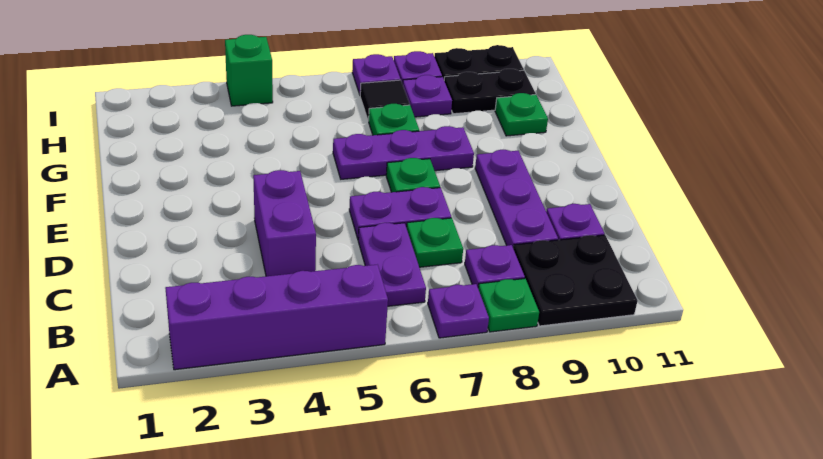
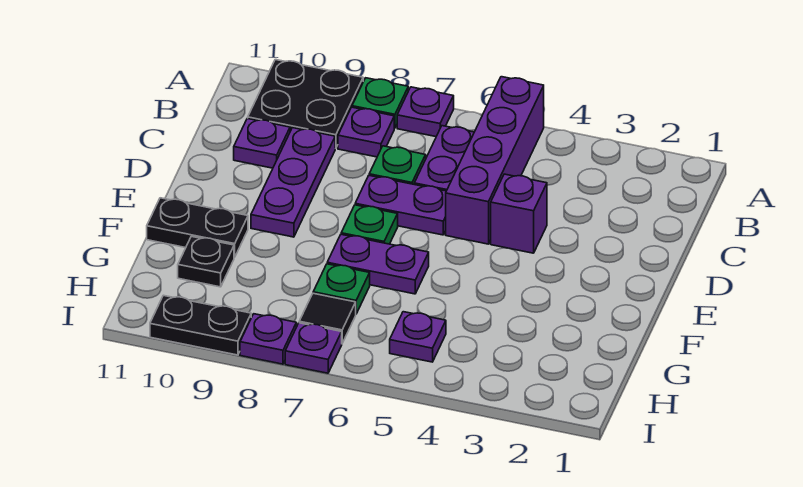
purple 1x4 brick [165,265,388,370] -> purple 1x4 brick turned to [446,77,544,244]
purple 1x2 brick [253,170,316,276] -> purple 1x1 brick [491,174,547,253]
purple 1x3 plate [333,126,474,179] -> purple 1x2 plate [327,234,429,294]
green 1x1 plate [495,93,548,136] -> black 1x1 plate [178,236,234,287]
purple 1x1 plate [403,75,452,117] -> purple 1x1 plate moved to [390,312,446,362]
black 1x2 plate [444,69,536,114] -> black 1x2 plate moved to [147,198,248,257]
green 1x1 brick [225,35,273,106] -> none

